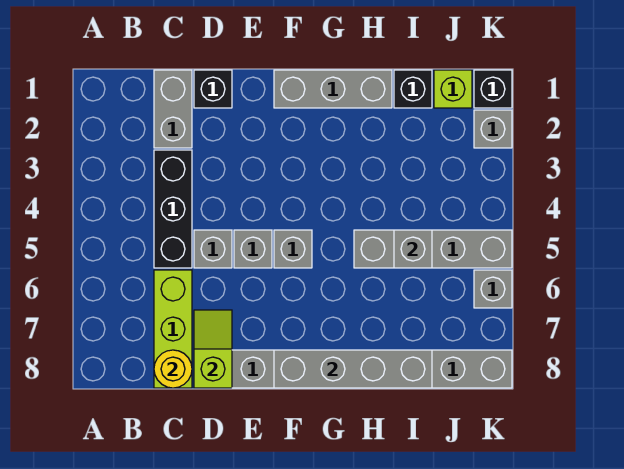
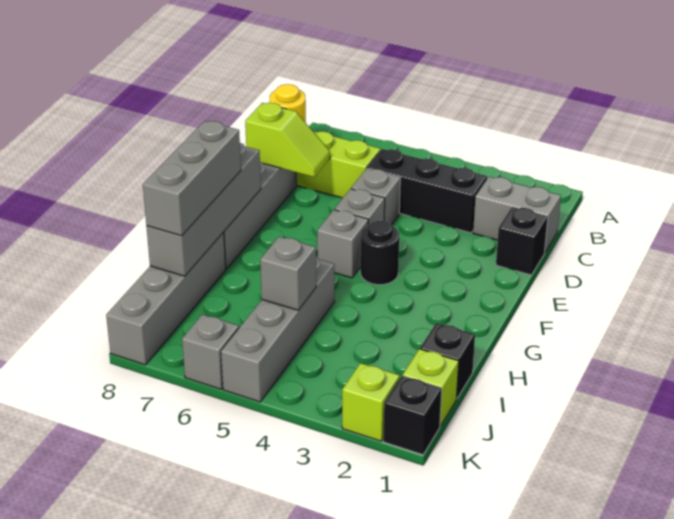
grey 1x3 brick [274,70,392,108] -> grey 1x3 brick moved to [143,121,241,236]
none -> black 1x1 round brick [360,221,399,285]
grey 1x1 brick [474,110,512,148] -> lime 1x1 brick [342,363,400,441]

